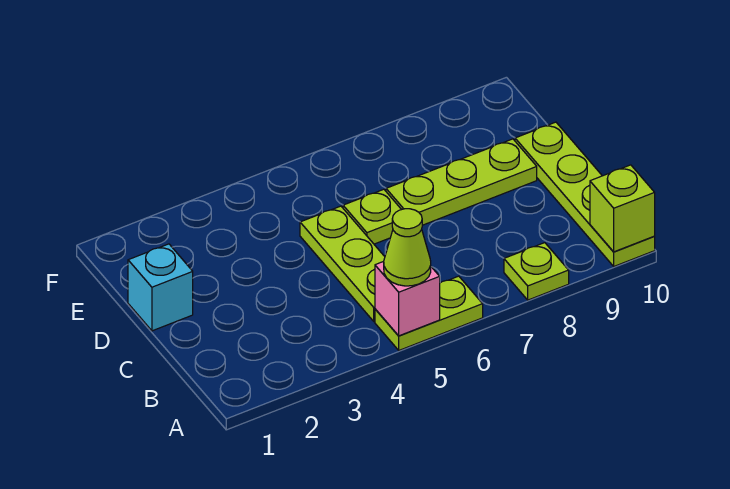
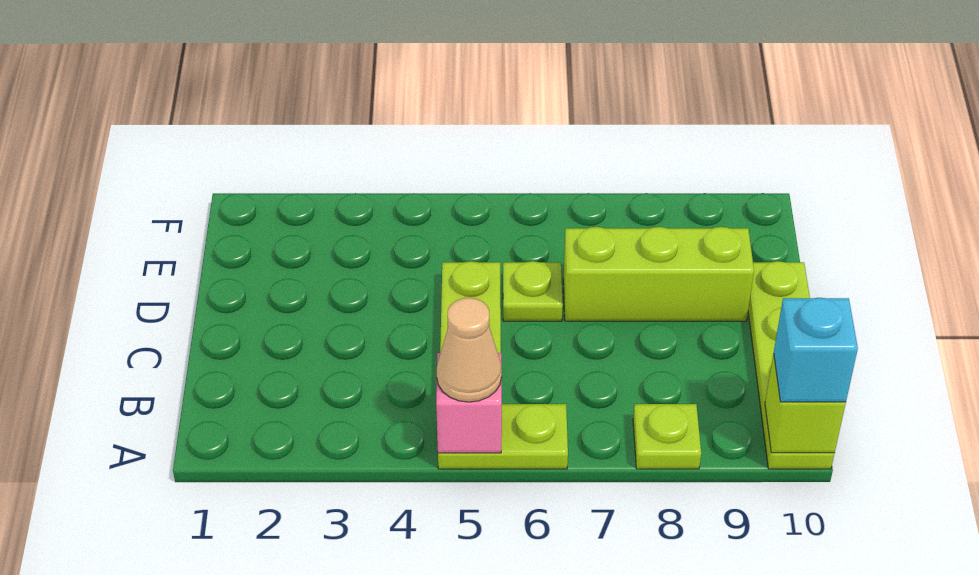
lime 1x1 cone [384,209,431,286] -> tan 1x1 cone [437,298,502,402]
cyan 1x1 brick [128,244,193,331] -> cyan 1x1 brick moved to [774,298,858,402]
lime 1x3 plate [386,139,537,225] -> lime 1x3 brick [563,227,754,321]

